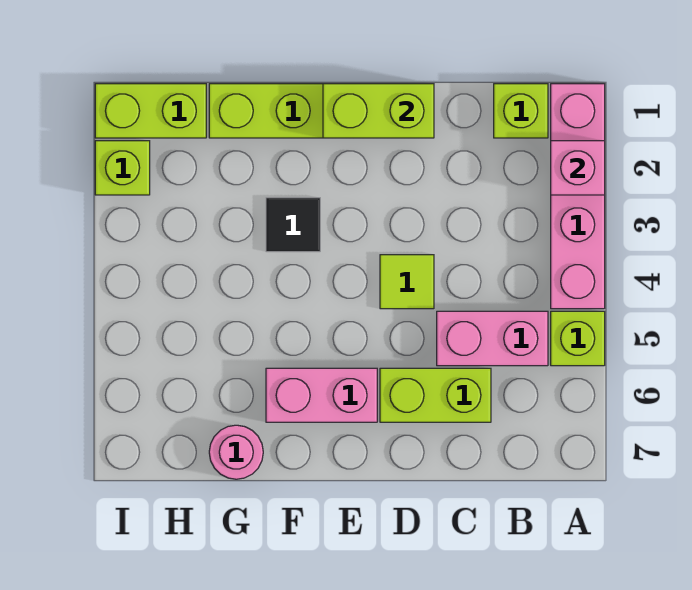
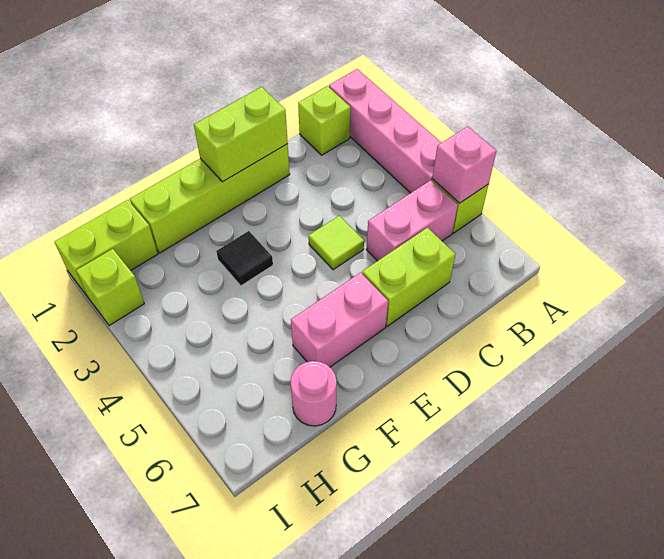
pink 1x1 brick [551,141,605,195] -> pink 1x1 brick moved to [432,126,496,203]

